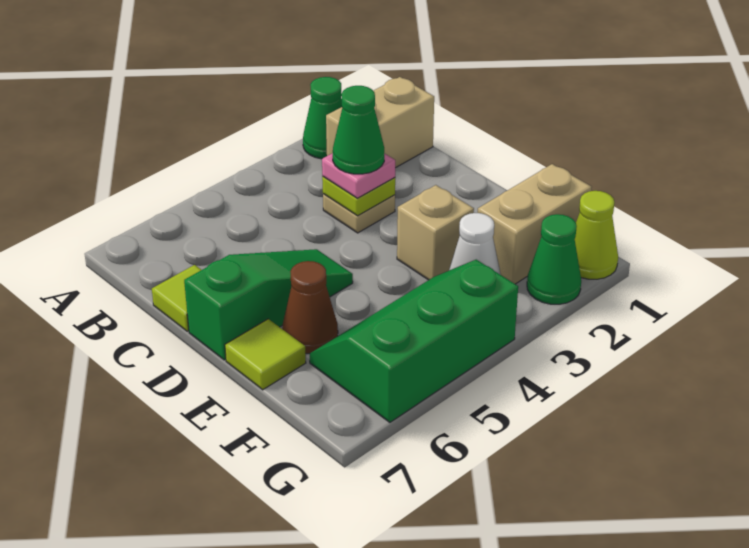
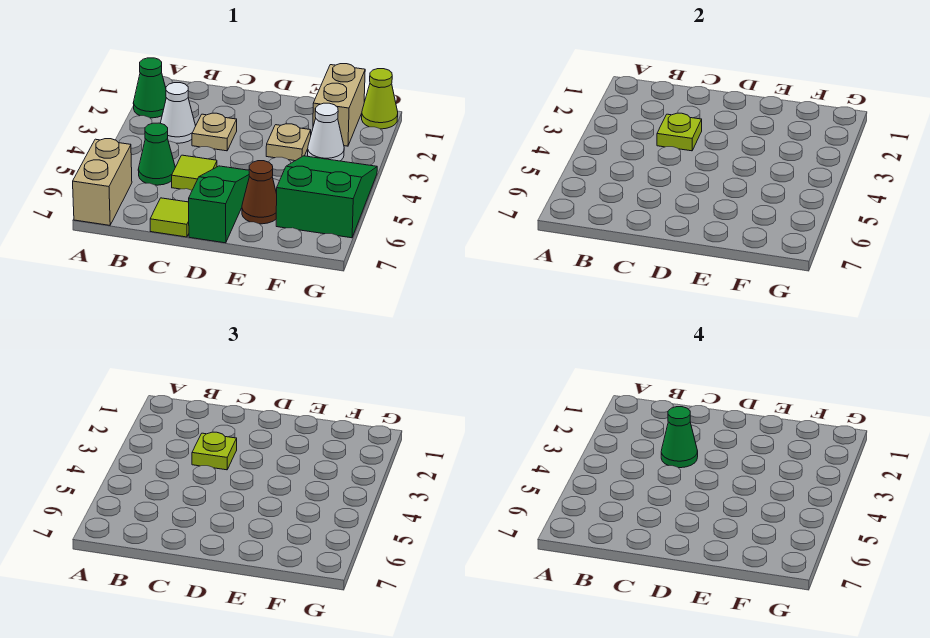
tan 1x2 brick [326,77,434,168] -> tan 1x2 brick moved to [73,139,132,225]
none -> white 1x1 cone [161,83,195,143]
pink 1x1 plate [322,153,395,198] -> lime 1x1 plate [192,432,237,470]
tan 1x1 brick [397,185,474,280] -> tan 1x1 plate [266,124,311,161]
lime 1x1 tile [225,319,306,390] -> lime 1x1 tile moved to [172,155,217,190]
green 2x3 slope [310,260,518,422] -> green 2x3 slope turned to [276,156,377,238]
green 1x1 cone [527,214,581,304] -> green 1x1 cone moved to [138,123,175,185]

